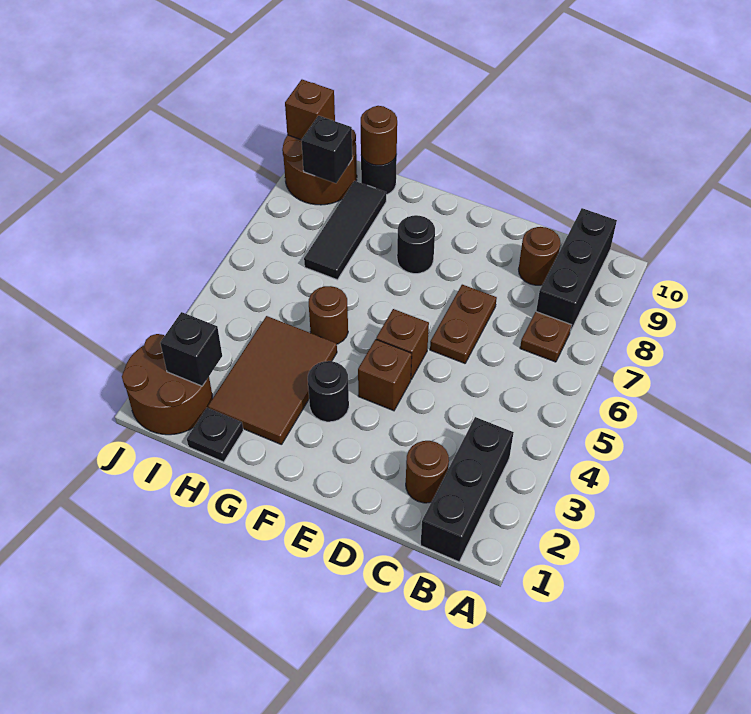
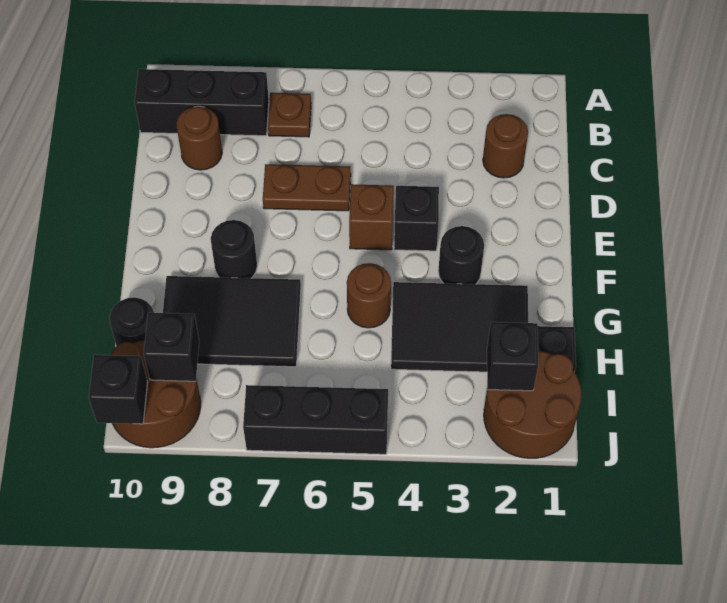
black 1x3 brick [421,417,514,562] -> black 1x3 brick moved to [243,385,388,454]
brown 1x1 brick [358,339,412,411] -> black 1x1 brick [394,186,439,251]
brown 2x3 tile [208,316,337,445] -> black 2x3 tile [391,282,528,372]
black 1x3 tile [304,181,386,280] -> black 2x3 tile [163,276,301,367]
brown 1x1 round brick [361,106,397,165] -> none
brown 1x1 brick [285,80,335,140] -> black 1x1 brick [89,355,148,424]

